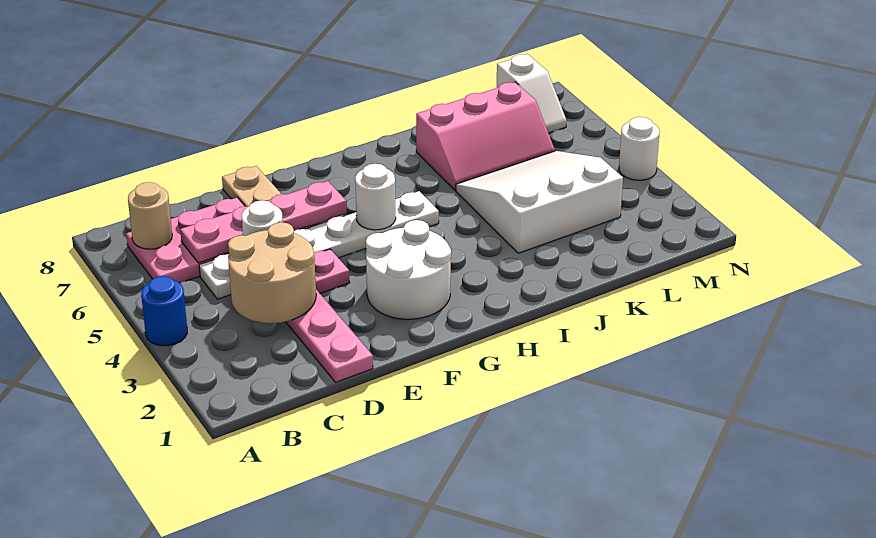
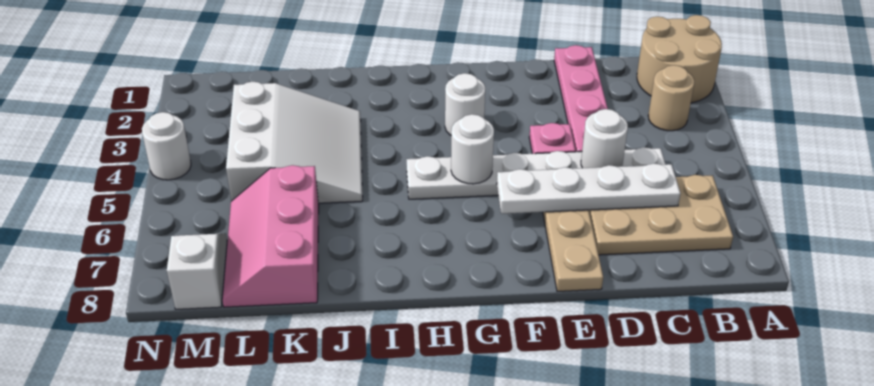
blue 1x1 round brick [141,276,187,346] -> none
pink 2x3 plate [126,198,244,283] -> tan 2x3 plate [589,175,733,255]
tan 1x1 round brick [128,182,172,249] -> tan 1x1 round brick moved to [648,65,694,131]
tan 2x2 round brick [228,222,316,323] -> tan 2x2 round brick moved to [637,15,722,103]
pink 1x4 plate [180,181,347,263] -> white 1x4 plate [497,163,681,214]
white 2x2 round brick [366,220,451,319] -> white 1x1 round brick [445,73,485,135]
white 3x3 slope [456,151,623,253] -> white 3x3 slope turned to [226,82,363,203]
pink 2x3 slope [416,82,555,190] -> pink 2x3 slope turned to [222,165,319,307]

